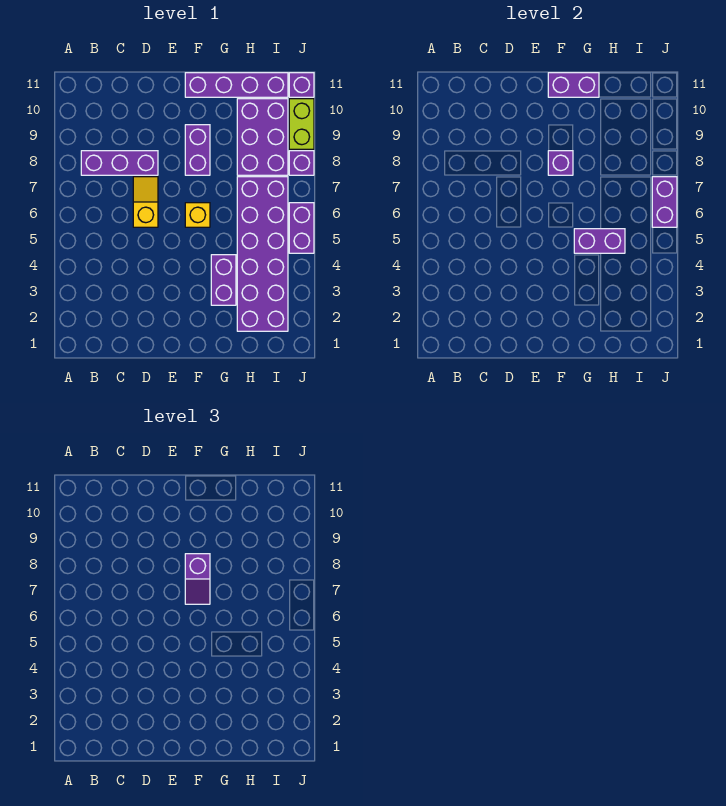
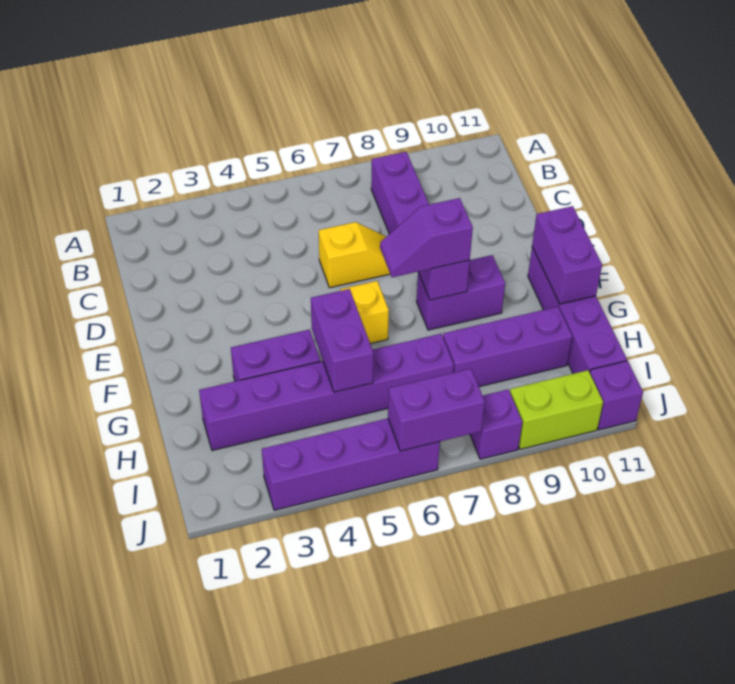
purple 2x6 brick [237,177,288,331] -> purple 1x6 brick [199,334,454,450]
purple 2x3 brick [237,99,288,175] -> purple 1x3 brick [443,307,572,387]
purple 1x2 brick [289,203,314,253] -> purple 1x4 brick [262,418,440,510]

